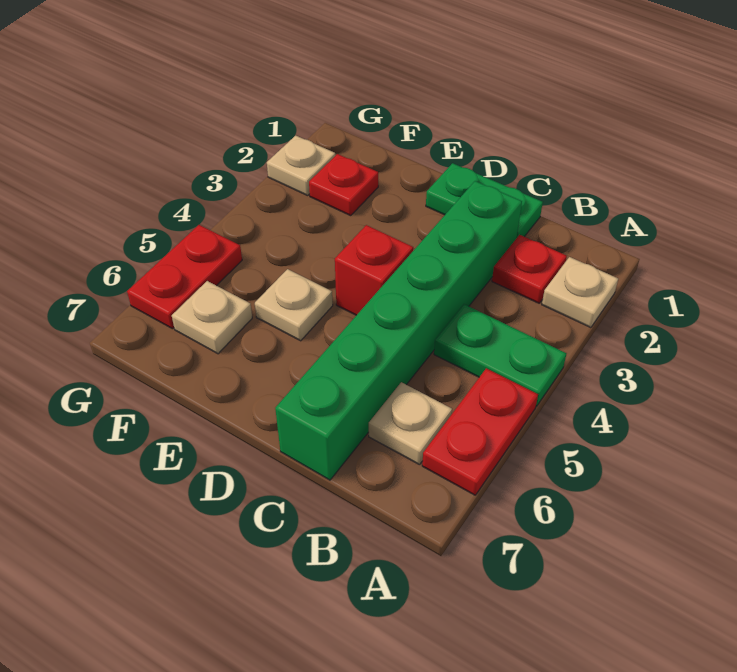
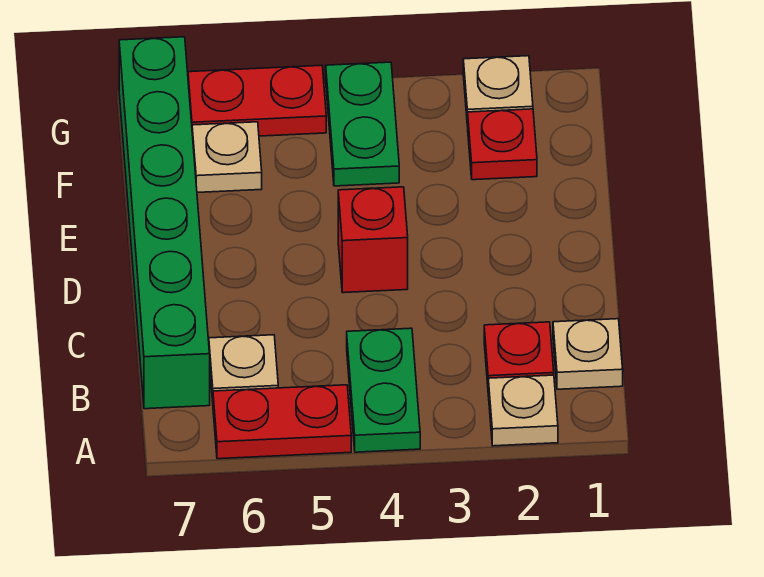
green 1x2 plate [426,163,543,237] -> green 1x2 plate moved to [326,62,399,186]
green 1x6 brick [275,181,522,480] -> green 1x6 brick turned to [119,37,210,409]
tan 1x1 plate [255,269,333,341] -> tan 1x1 plate moved to [553,319,623,389]

